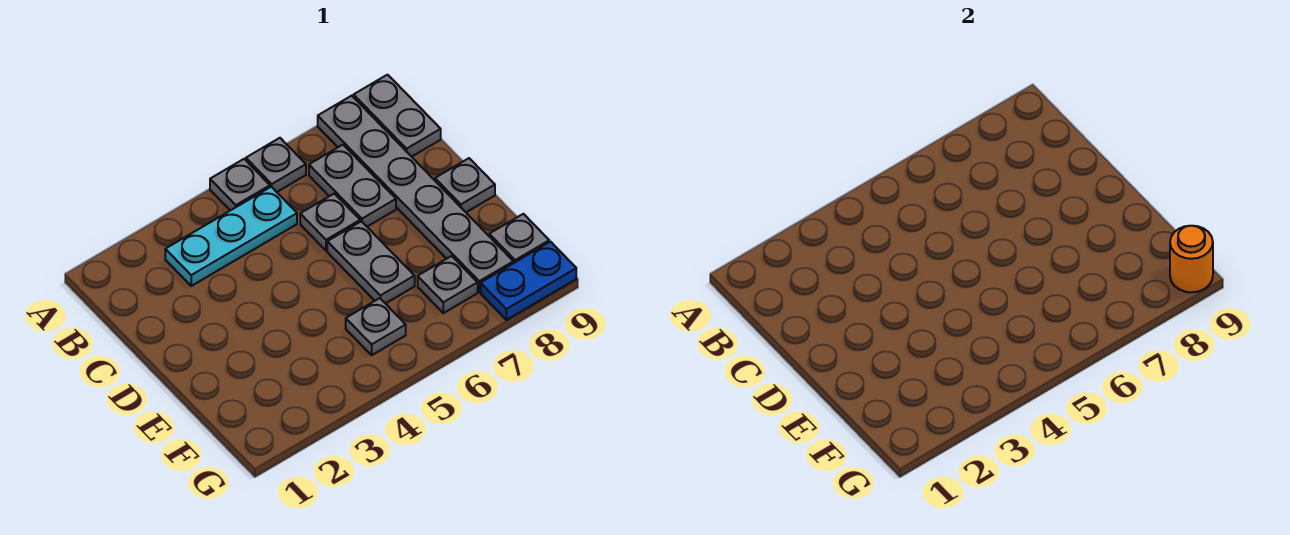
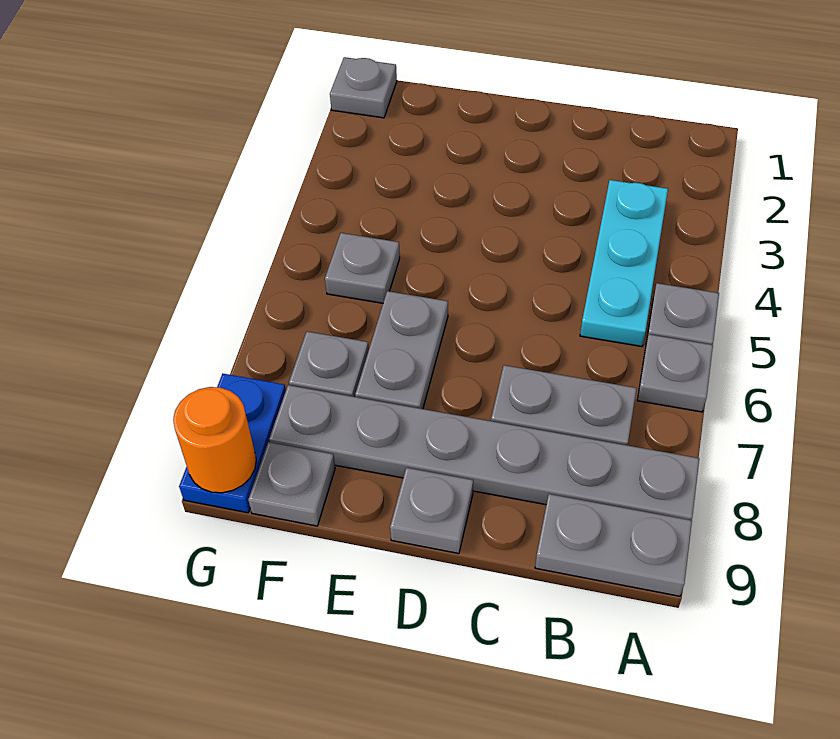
grey 1x1 plate [300,194,360,251] -> grey 1x1 plate moved to [330,57,397,118]
grey 1x2 plate [327,221,415,304] -> grey 1x2 plate turned to [355,291,448,409]

